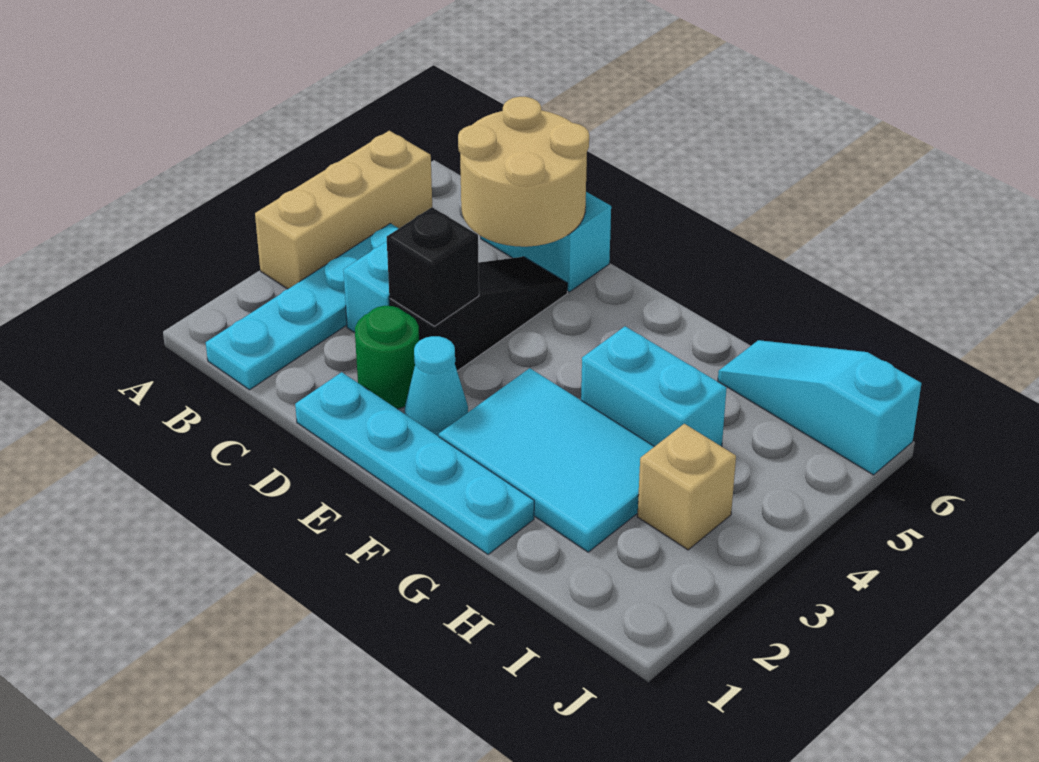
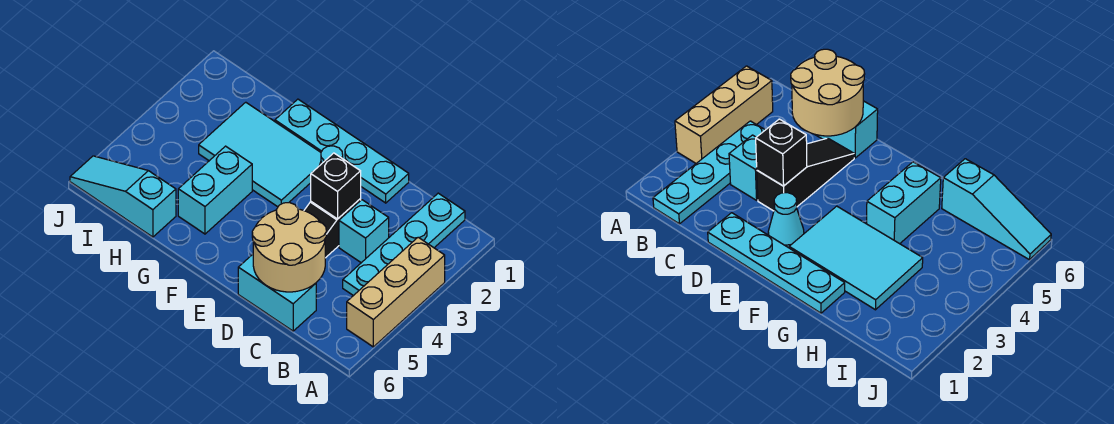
green 1x1 round brick [355,306,419,409] -> none
cyan 1x2 brick [581,326,727,447] -> cyan 1x2 brick turned to [178,146,252,234]
cyan 1x3 slope [718,340,921,475] -> cyan 1x3 slope turned to [70,156,176,237]
tan 1x1 brick [637,424,736,550] -> none

